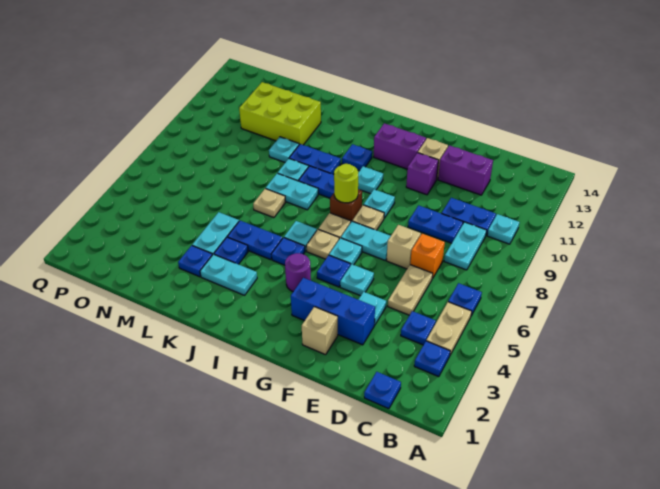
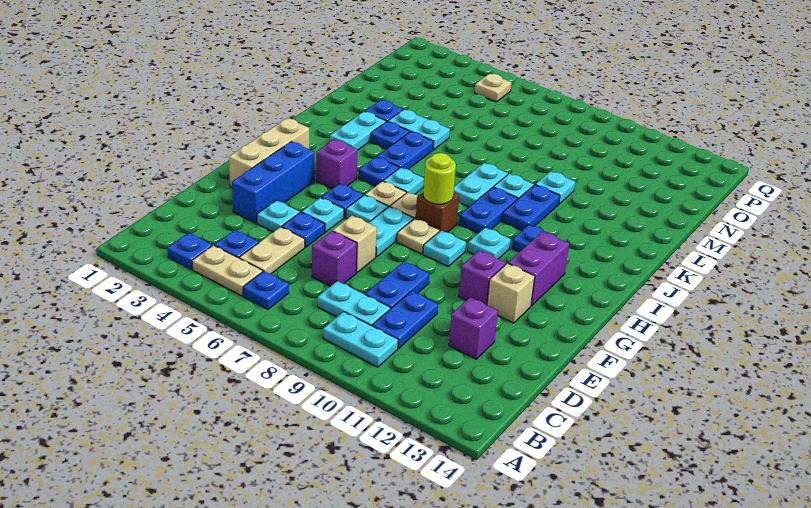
cyan 1x1 plate [487,214,519,244] -> cyan 1x2 plate [323,312,398,367]
blue 1x1 plate [364,372,401,409] -> blue 1x1 plate moved to [282,212,325,248]
tan 1x2 plate [388,265,433,315] -> tan 1x2 plate turned to [239,227,305,274]
orange 1x1 brick [410,234,445,278] -> purple 1x1 brick [312,231,357,286]
purple 1x2 brick [438,145,493,195] -> purple 1x1 brick [449,297,498,359]
tan 1x1 brick [302,307,338,355] -> tan 1x3 brick [229,118,309,187]
purple 1x1 round brick [285,253,311,292] -> purple 1x1 brick [316,139,357,189]
tan 1x1 plate [253,189,286,218] -> tan 1x1 plate moved to [475,74,511,102]
lime 2x3 brick [239,82,321,145] -> none

